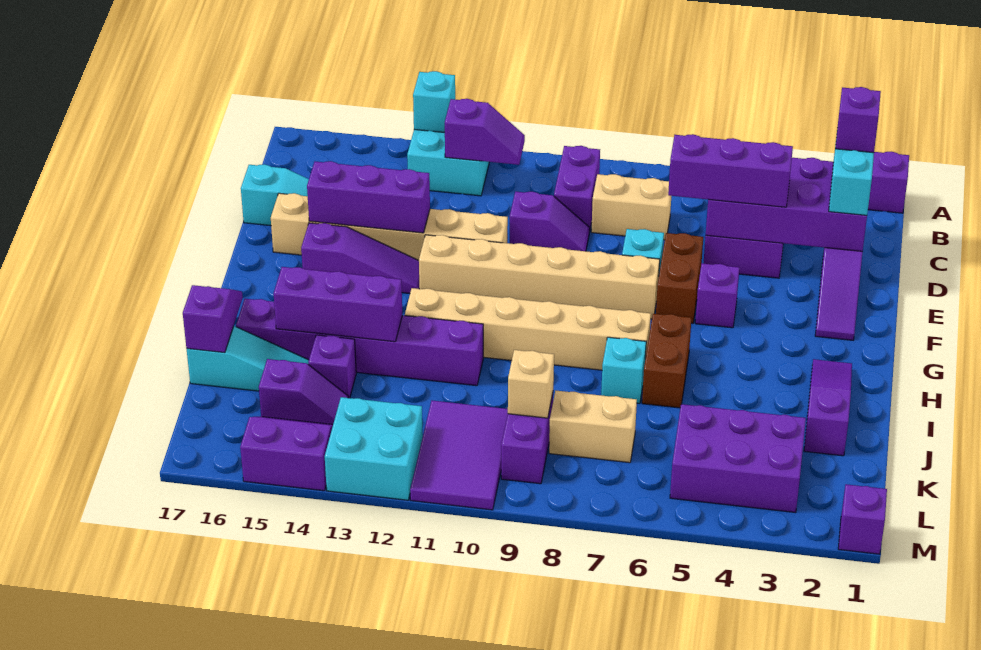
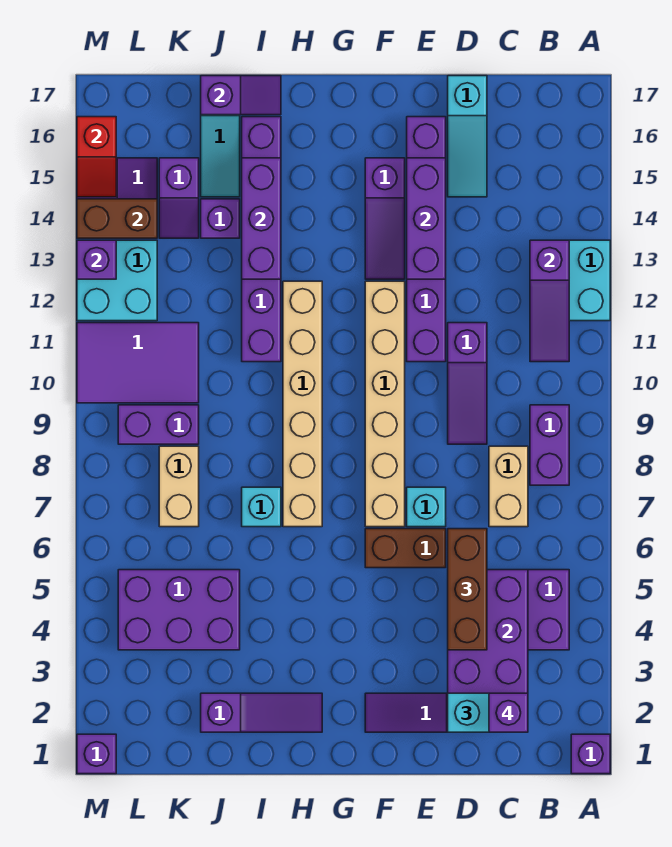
cyan 1x1 brick [413,71,455,132] -> none
purple 1x2 brick [554,146,600,232] -> purple 1x2 brick turned to [530,405,569,485]
purple 1x2 slope [445,99,525,165] -> purple 1x3 slope [530,240,569,362]
purple 1x3 brick [668,134,793,207] -> brown 1x3 brick [448,529,487,650]
purple 1x2 slope [510,192,590,251] -> purple 1x3 slope [448,323,487,444]
tan 1x6 brick [271,193,508,260] -> purple 1x6 brick [407,117,446,362]
purple 1x1 brick [695,263,739,328] -> purple 1x1 brick moved to [77,240,116,279]
brown 1x2 brick [642,314,691,408] -> brown 1x2 brick moved to [77,199,157,238]
purple 2x3 brick [670,404,806,513] -> purple 2x3 brick turned to [118,570,240,650]
tan 1x1 brick [508,350,554,418] -> none
none -> red 1x2 slope [77,117,116,197]

